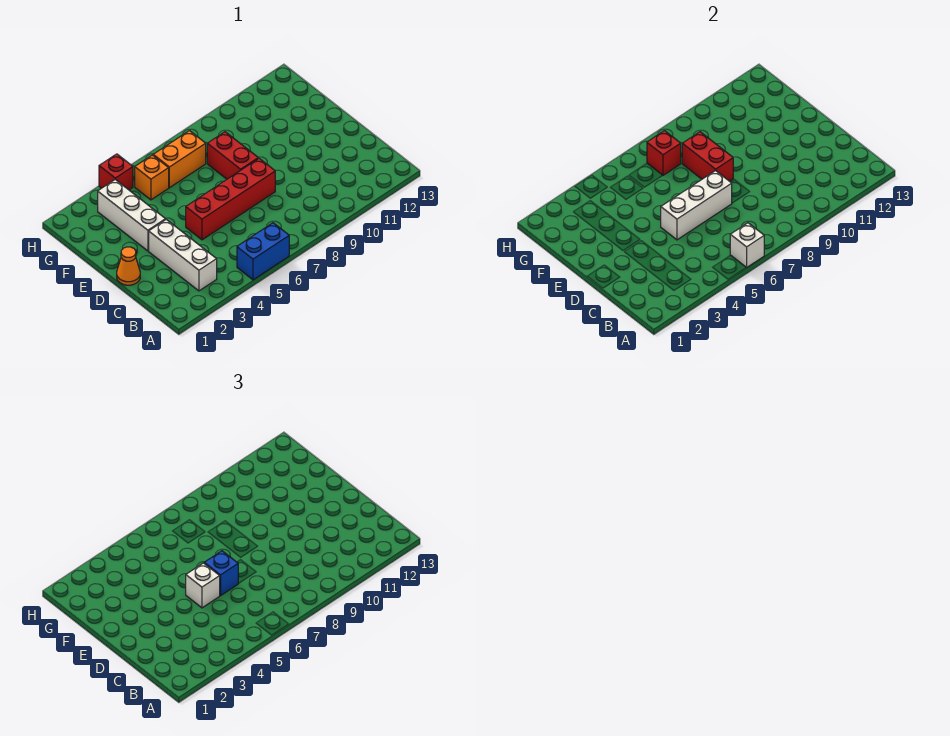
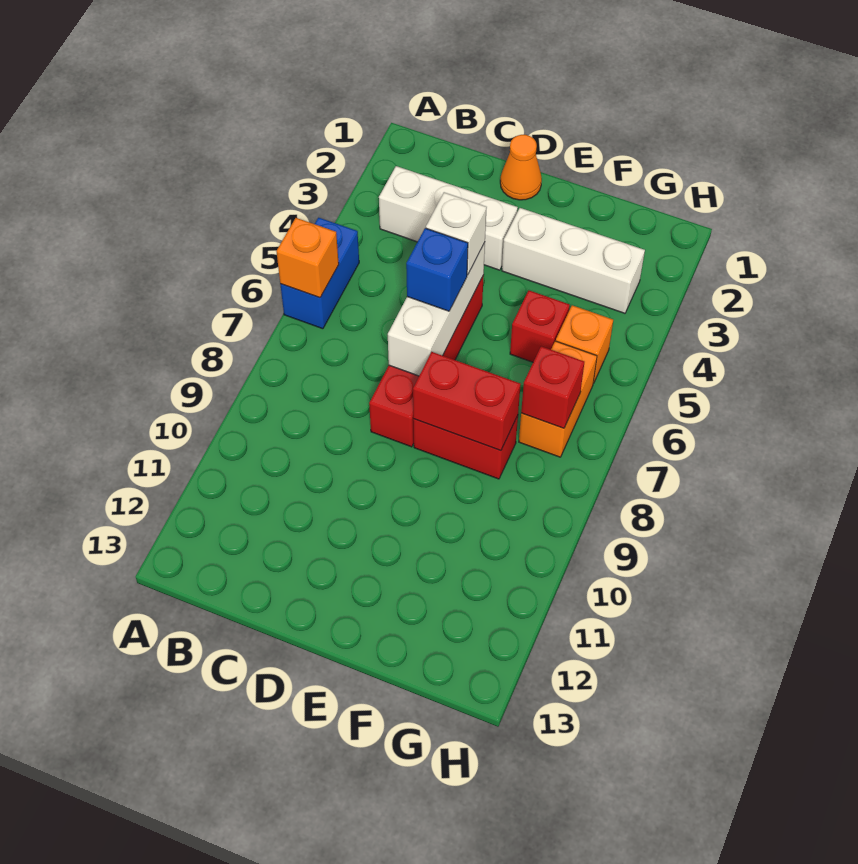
white 1x1 brick [730,223,764,268] -> orange 1x1 brick [276,218,339,298]
red 1x1 brick [99,154,133,190] -> red 1x1 brick moved to [510,291,570,362]

